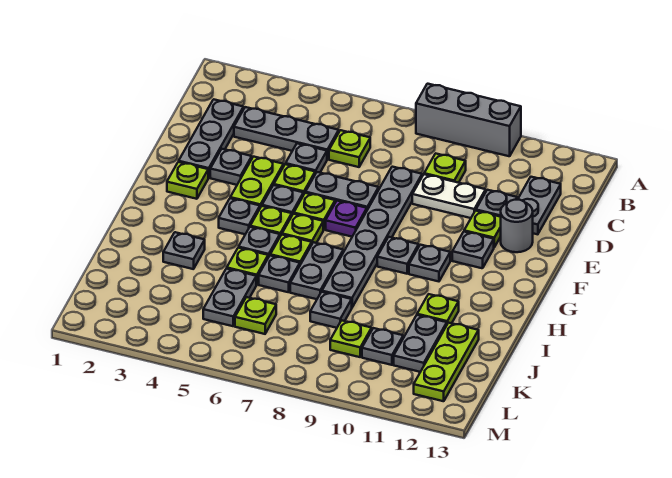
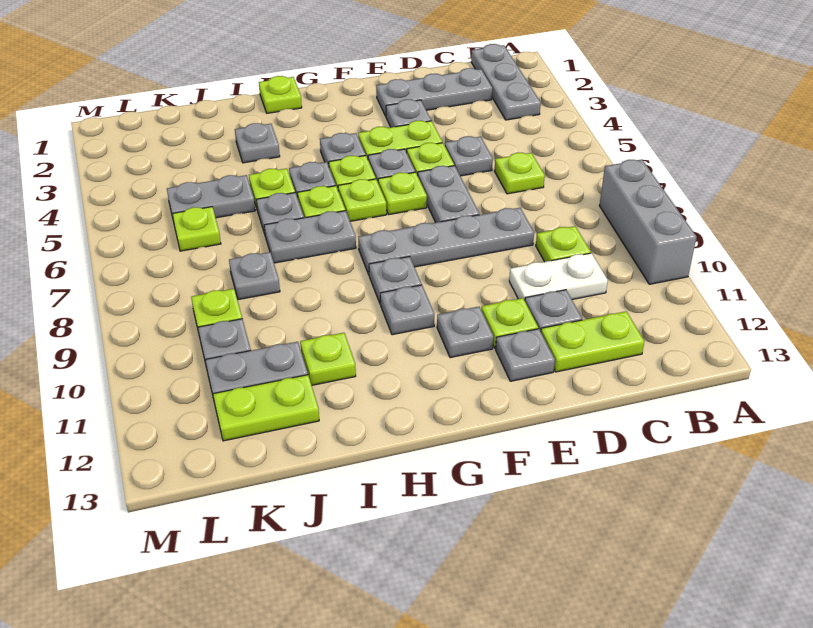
grey 1x3 plate [234,107,339,159] -> grey 1x3 plate moved to [471,44,541,120]
grey 1x2 plate [518,177,561,234] -> lime 1x2 plate [541,311,644,372]
grey 1x6 plate [322,167,422,307] -> grey 1x4 plate [358,208,534,274]
white 1x2 plate [412,174,486,218] -> white 1x2 plate turned to [509,253,608,300]
grey 1x1 round brick [501,200,533,252] -> grey 1x1 plate [496,329,555,381]
lime 1x1 plate [167,162,208,199] -> lime 1x1 plate moved to [259,76,302,113]
purple 1x1 plate [326,201,367,237] -> none
lime 1x3 plate [414,323,479,401] -> lime 1x2 plate [213,375,319,441]

